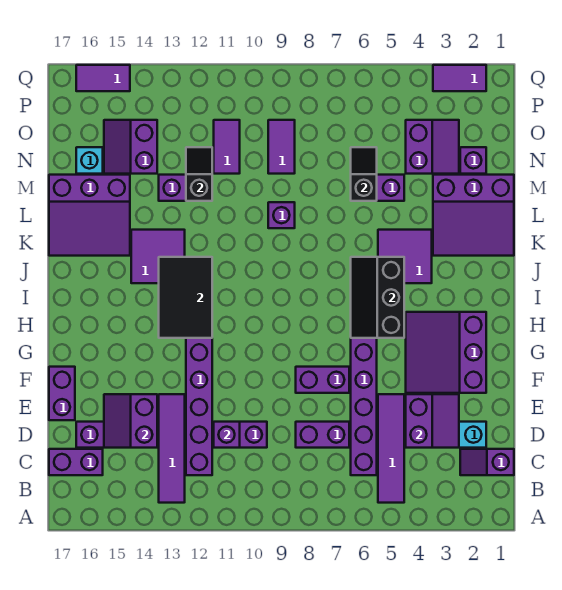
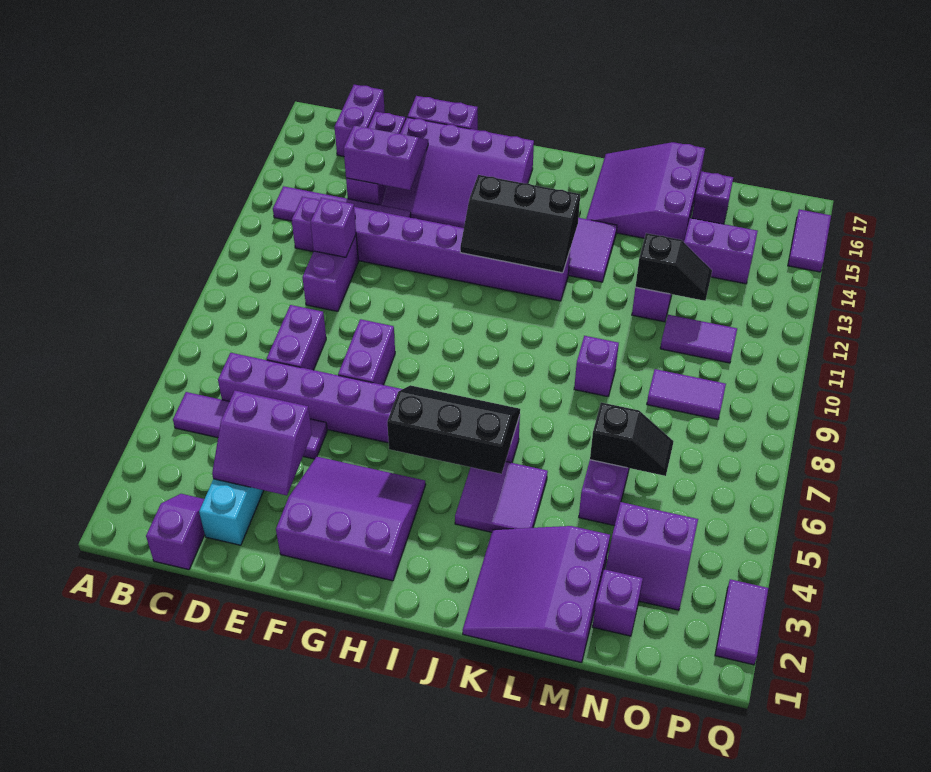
none -> purple 3x4 slope [381,117,534,228]
black 2x3 tile [159,257,212,338] -> black 2x3 slope [460,175,580,273]
cyan 1x1 brick [76,147,103,174] -> purple 1x1 brick [692,171,733,224]

